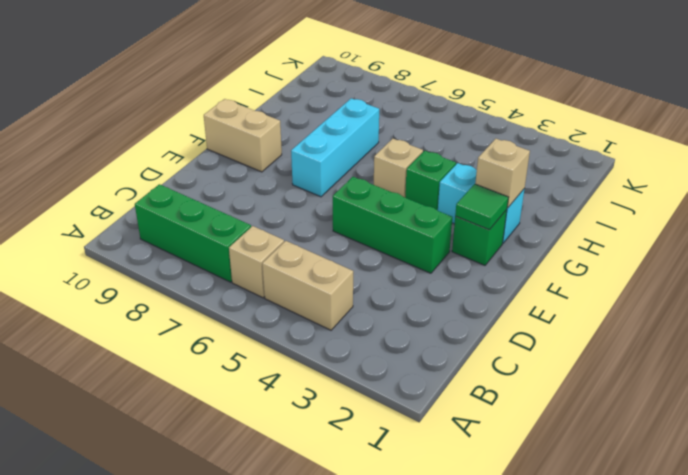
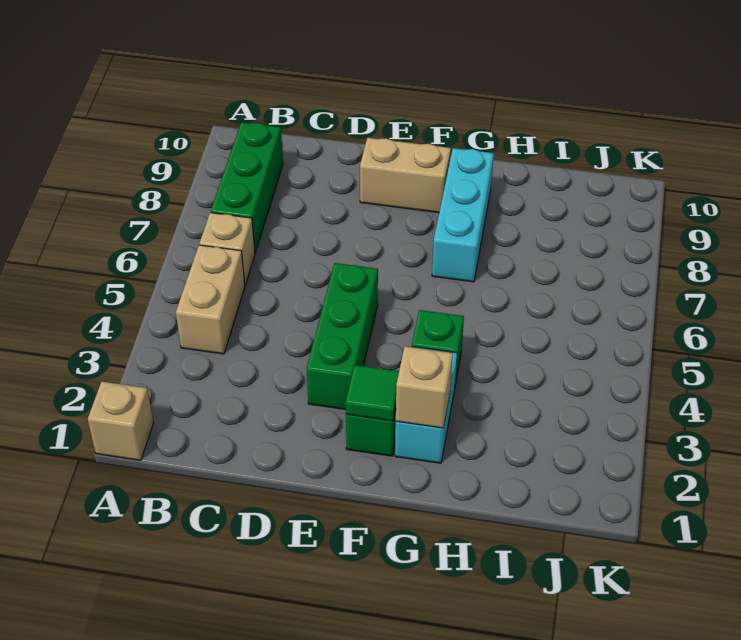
cyan 1x3 brick [291,98,379,197] -> cyan 1x3 brick turned to [432,148,494,282]
tan 1x2 brick [204,99,282,172] -> tan 1x2 brick turned to [360,138,451,213]
tan 1x1 brick [374,139,423,197] -> tan 1x1 brick moved to [88,382,153,460]

